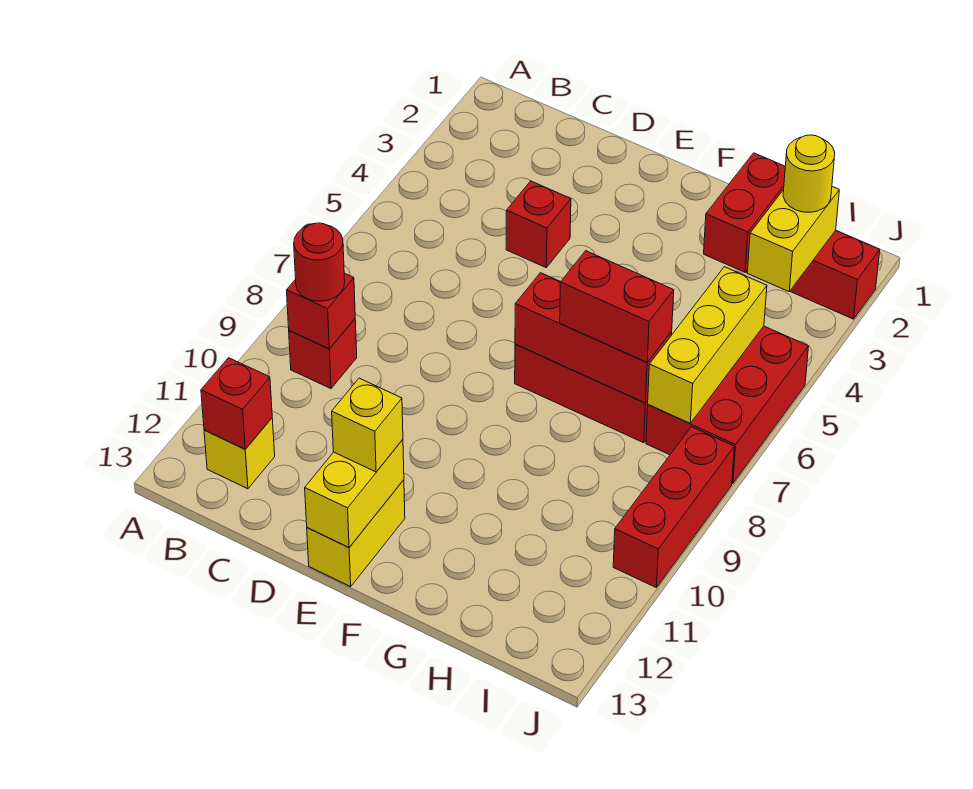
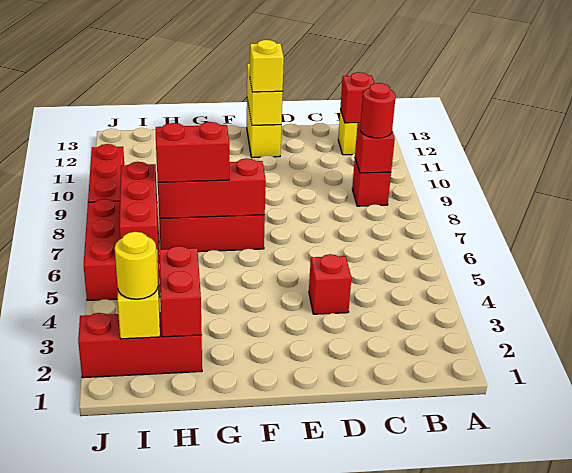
yellow 1x3 brick [648,267,767,423] -> red 1x3 brick [119,162,158,255]

